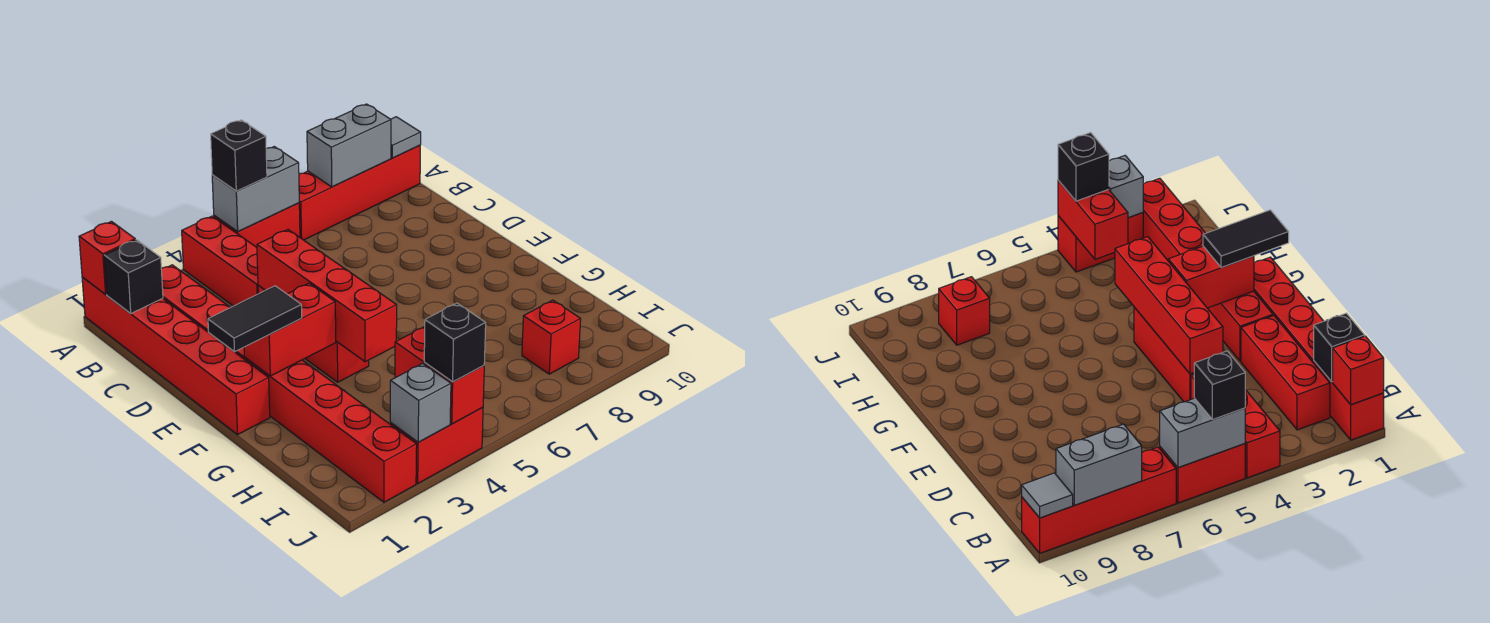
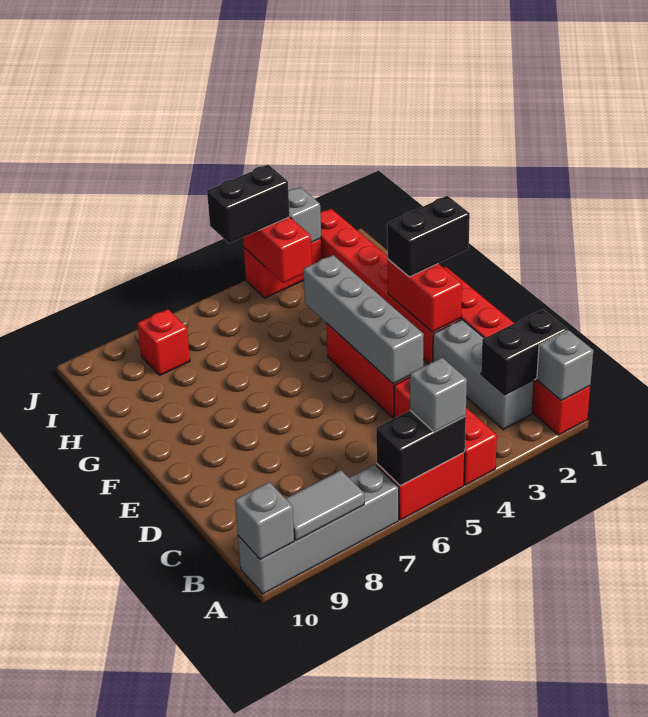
red 1x1 brick [79,221,135,294] -> grey 1x1 brick [537,330,593,401]
grey 1x2 brick [212,147,299,232] -> black 1x2 brick [376,411,466,486]
black 1x1 brick [211,120,267,191] -> grey 1x1 brick [410,358,467,432]
red 1x4 brick [299,145,420,240] -> grey 1x4 brick [238,464,399,594]
grey 1x2 brick [307,104,391,187] -> grey 1x2 tile [286,470,364,540]
grey 1x1 tile [391,117,421,158] -> grey 1x1 brick [235,482,295,559]
black 1x1 brick [104,240,163,314] -> black 1x2 brick [481,309,567,395]
red 1x3 brick [161,265,230,332] -> grey 1x3 brick [433,320,534,429]
red 1x4 brick [257,230,397,362] -> grey 1x4 brick [303,255,423,384]
black 1x2 tile [208,286,302,352] -> black 1x2 brick [387,196,470,277]
red 1x2 brick [244,283,336,376] -> red 1x2 brick turned to [388,259,462,332]
black 1x1 brick [424,303,486,382] -> black 1x2 brick [207,165,290,243]

